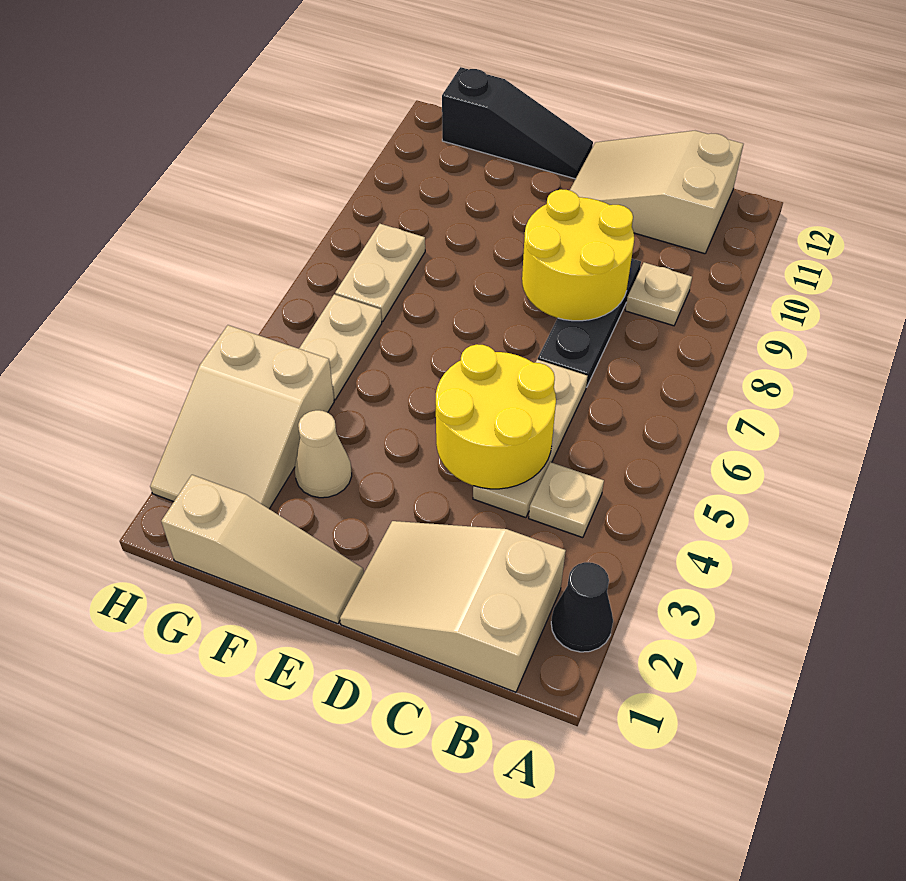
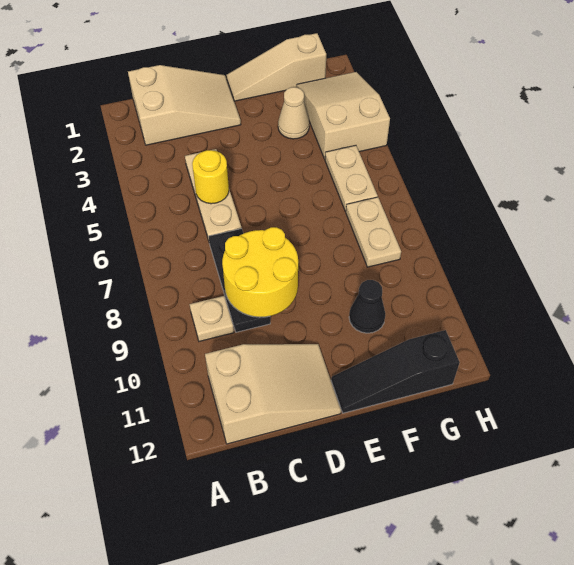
black 1x1 cone [551,562,613,652] -> black 1x1 cone moved to [349,280,385,333]
tan 1x1 plate [529,462,604,538] -> none
yellow 2x2 round brick [436,344,556,489] -> yellow 1x1 round brick [192,150,229,204]

